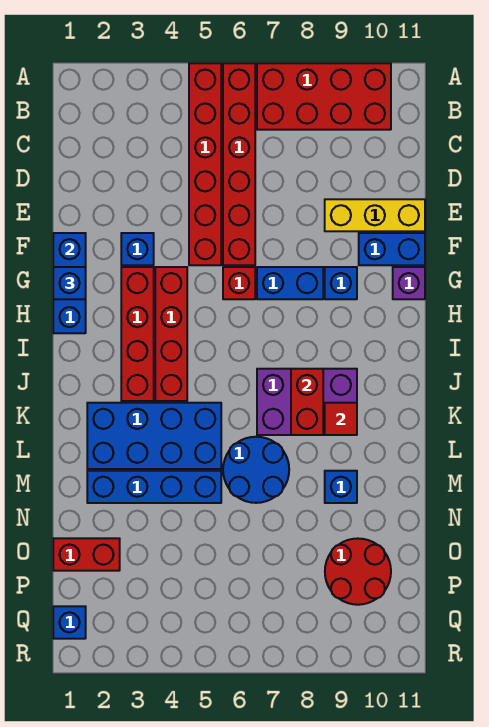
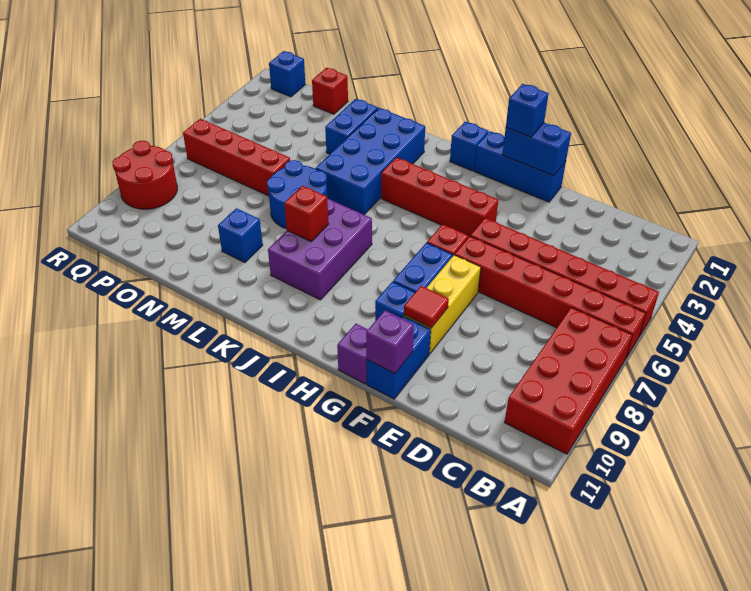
yellow 1x3 brick [325,199,425,231] -> yellow 1x3 brick moved to [404,255,481,354]
blue 1x1 brick [121,233,154,265] -> blue 1x1 brick moved to [450,121,489,171]
none -> purple 1x1 brick [366,310,414,374]
red 1x4 brick [121,267,154,401] -> red 1x4 brick moved to [183,119,290,196]
red 1x2 brick [291,369,323,435] -> red 1x1 brick [284,186,329,241]
red 1x1 tile [325,403,357,435] -> red 1x1 tile moved to [404,286,449,328]
blue 1x4 brick [87,471,221,503] -> blue 1x2 brick [325,99,378,154]
red 1x2 brick [53,538,120,571] -> red 1x1 brick [312,68,348,114]
red 2x2 round brick [325,538,391,605] -> red 2x2 round brick moved to [112,141,177,209]

